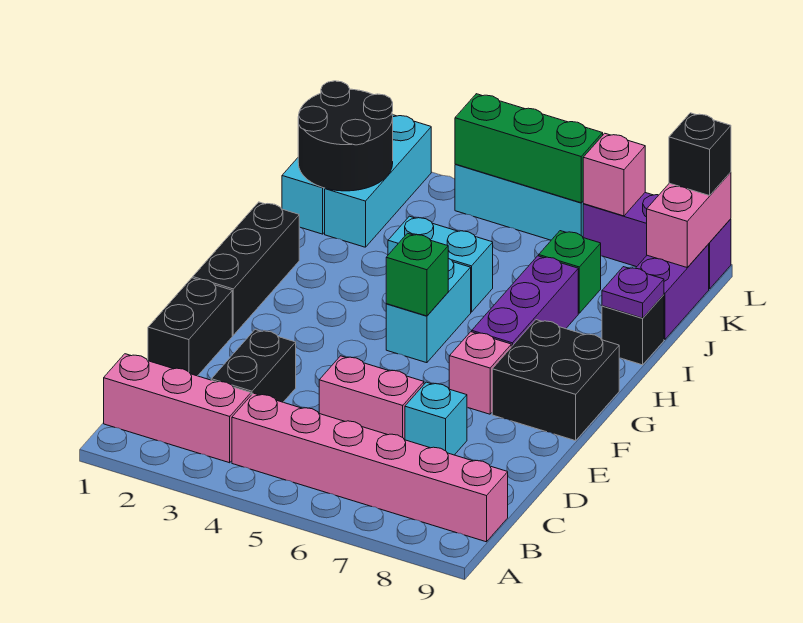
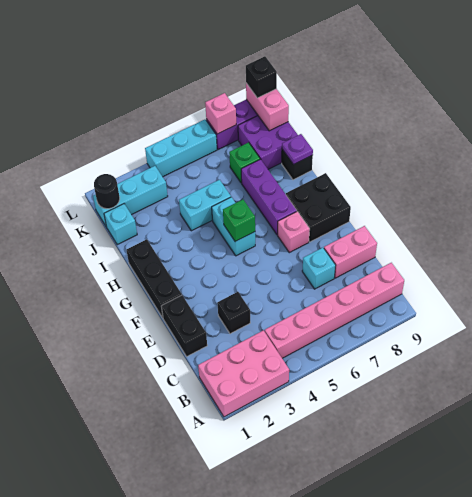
pink 1x3 brick [104,354,251,463] -> pink 2x3 brick [198,330,289,417]
black 1x2 brick [211,330,296,402] -> black 1x1 brick [217,292,250,334]
pink 1x2 brick [319,356,424,440] -> pink 1x2 brick moved to [324,226,377,278]
black 2x2 round brick [298,81,393,191] -> black 1x1 round brick [94,174,120,209]
cyan 1x3 brick [325,115,431,247] -> cyan 1x3 brick turned to [93,166,168,226]
purple 1x2 brick [636,244,709,340] -> purple 2x2 brick [238,116,298,169]
green 1x3 brick [455,94,603,203] -> none

